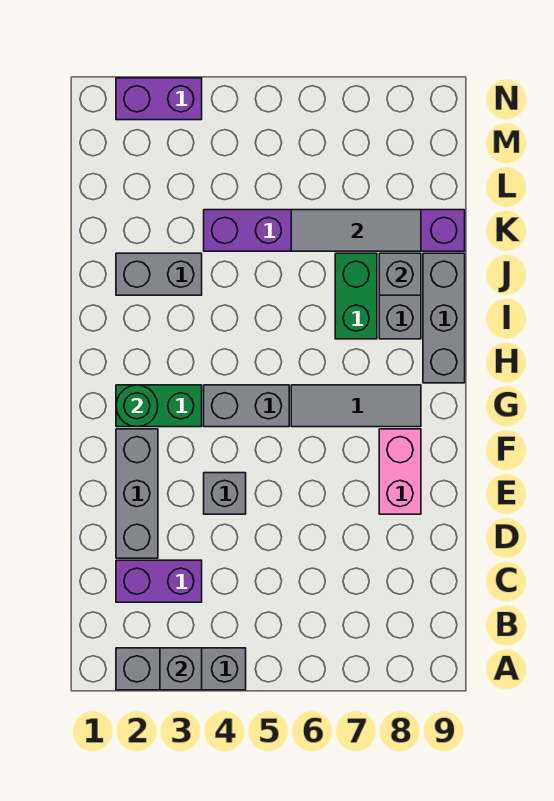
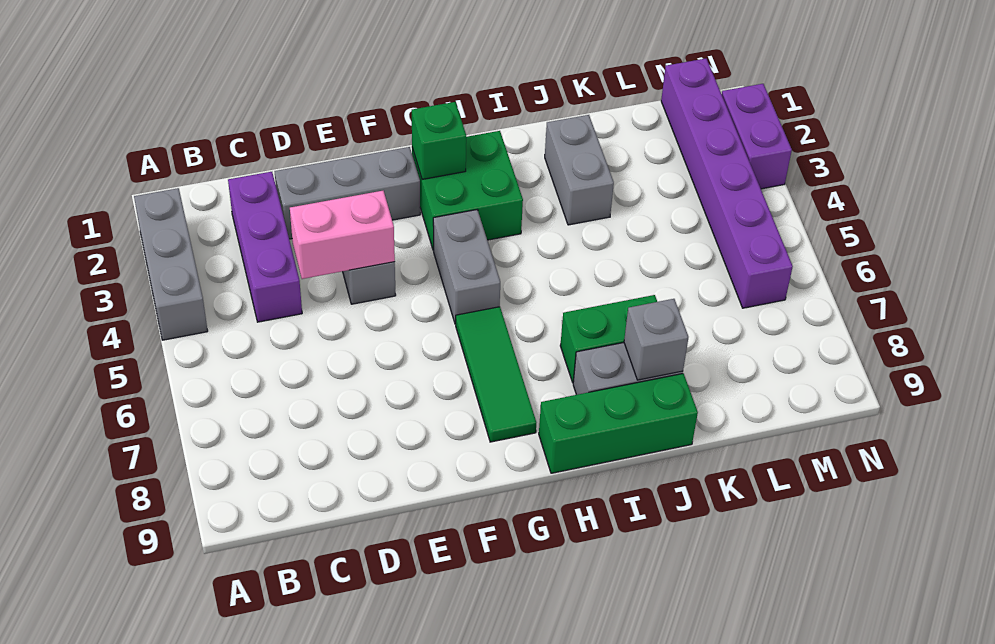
grey 1x1 brick [160,648,202,690] -> none
purple 1x2 brick [116,560,202,602] -> purple 1x3 brick [228,172,302,322]
pink 1x2 brick [379,429,421,514] -> pink 1x2 brick moved to [290,191,395,279]
green 1x2 brick [116,385,202,427] -> green 2x2 brick [412,131,523,250]
green 1x1 round brick [116,385,158,427] -> green 1x1 brick [412,102,466,179]
grey 1x3 tile [291,385,421,427] -> green 1x3 tile [456,307,536,442]
grey 1x3 brick [423,253,465,383] -> green 1x3 brick [539,374,698,473]
purple 1x6 brick [204,210,465,251] -> purple 1x6 brick moved to [661,59,793,308]
grey 1x3 tile [291,210,421,251] -> none

